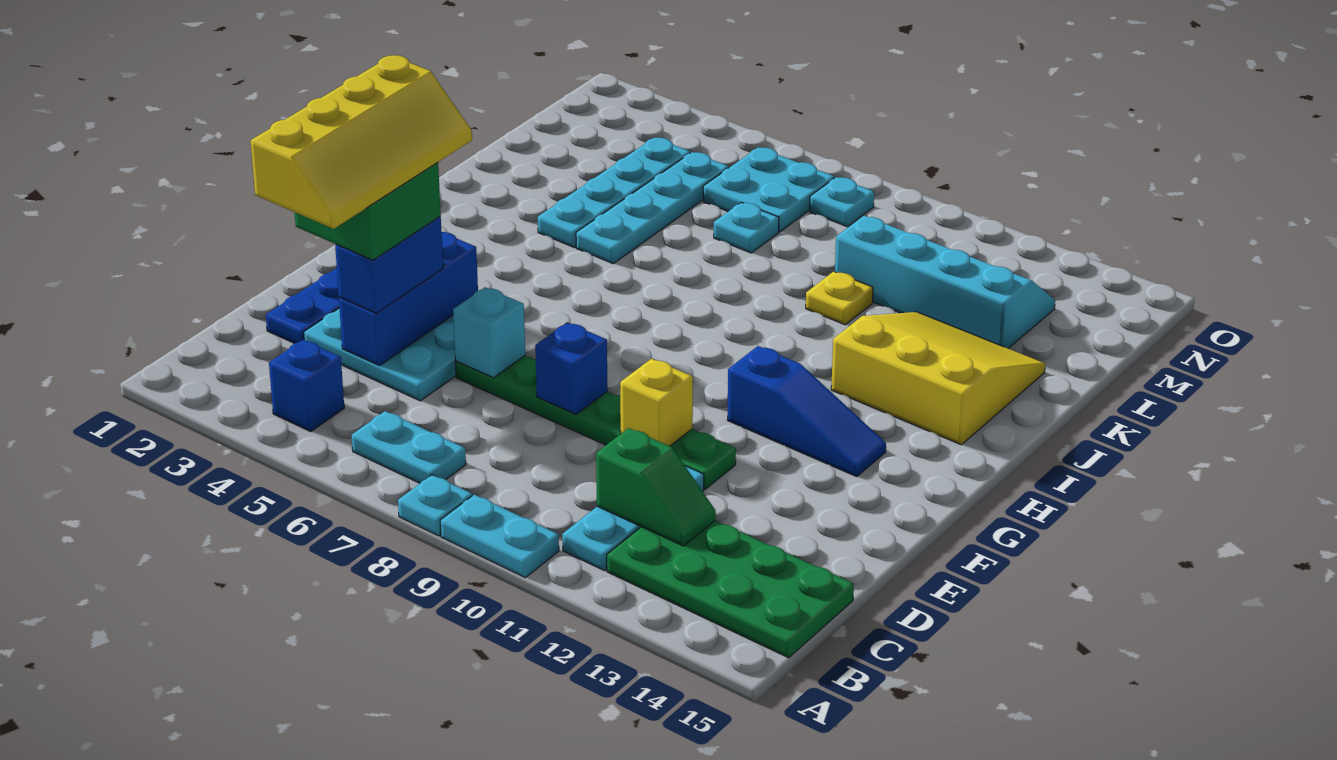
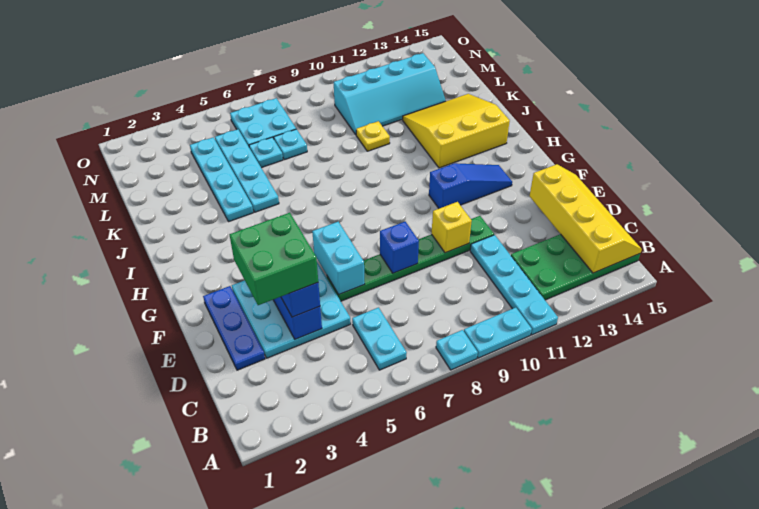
blue 1x1 brick [269,340,344,432] -> none
cyan 1x2 plate [352,411,466,483] -> cyan 1x2 plate turned to [352,308,407,370]
cyan 1x3 plate [562,466,704,571] -> cyan 1x4 plate [470,235,558,335]
yellow 2x4 slope [251,55,472,229] -> yellow 2x4 slope moved to [530,164,642,273]
green 1x2 slope [596,428,716,546] -> none
cyan 1x1 brick [453,287,525,378] -> cyan 1x2 brick [312,222,365,295]
cyan 2x4 slope [835,216,1055,348] -> cyan 2x4 slope turned to [334,53,446,135]
cyan 1x1 plate [810,177,874,227] -> cyan 1x1 plate moved to [249,137,283,168]

